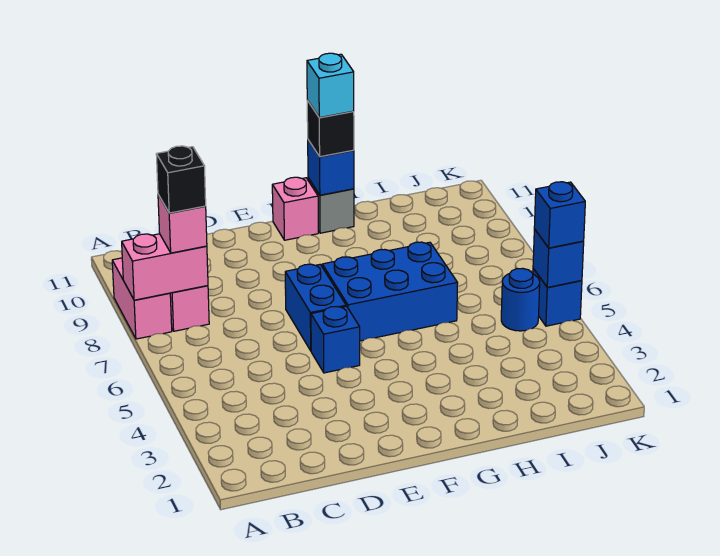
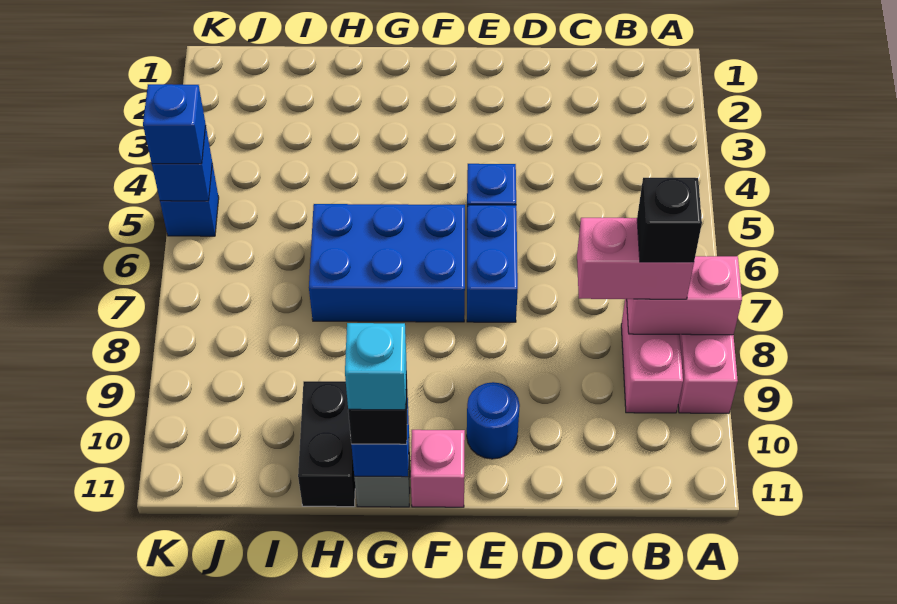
pink 1x1 brick [158,195,207,253] -> pink 1x2 brick [577,218,694,299]
none -> black 1x2 brick [298,381,355,507]
blue 1x1 round brick [501,268,540,331] -> blue 1x1 round brick moved to [467,382,520,459]

